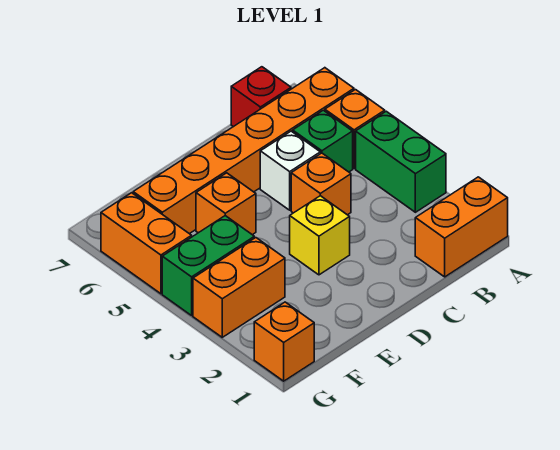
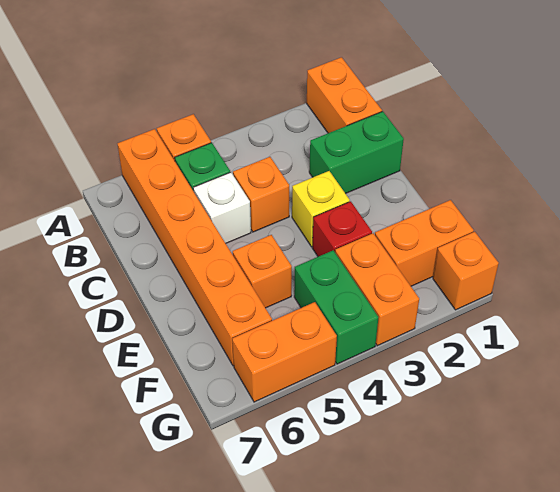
green 1x2 brick [356,111,446,212] -> green 1x2 brick moved to [309,111,404,194]
red 1x1 brick [231,67,291,127] -> red 1x1 brick moved to [312,201,372,257]
none -> orange 1x2 brick [375,200,474,286]

